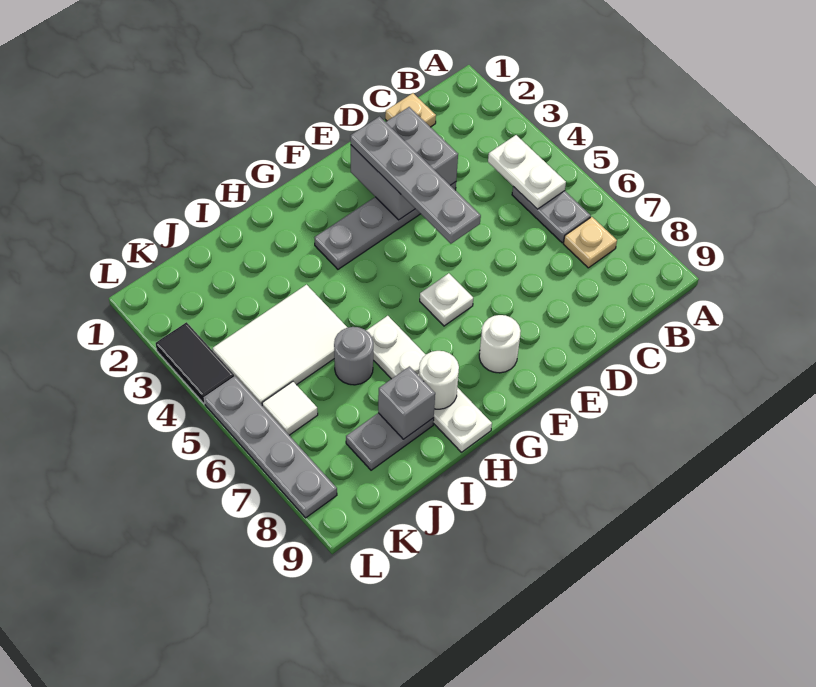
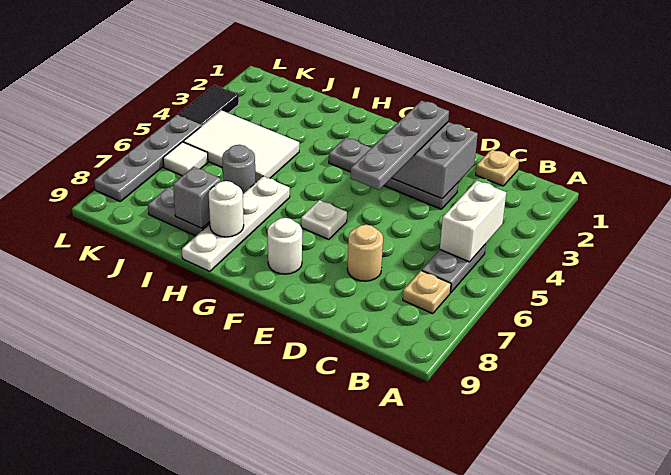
white 1x2 plate [488,135,566,209] -> white 1x2 brick [440,181,506,262]
none -> tan 1x1 round brick [347,225,383,281]

